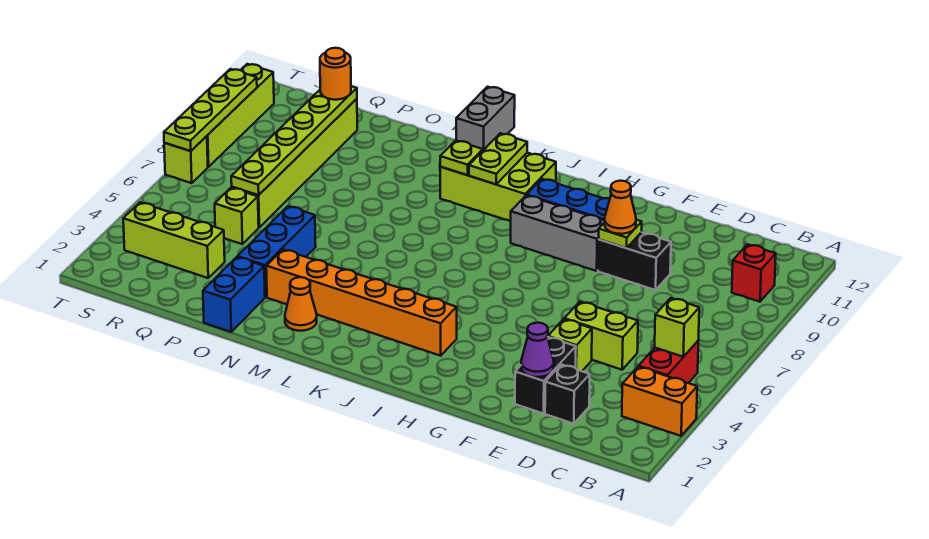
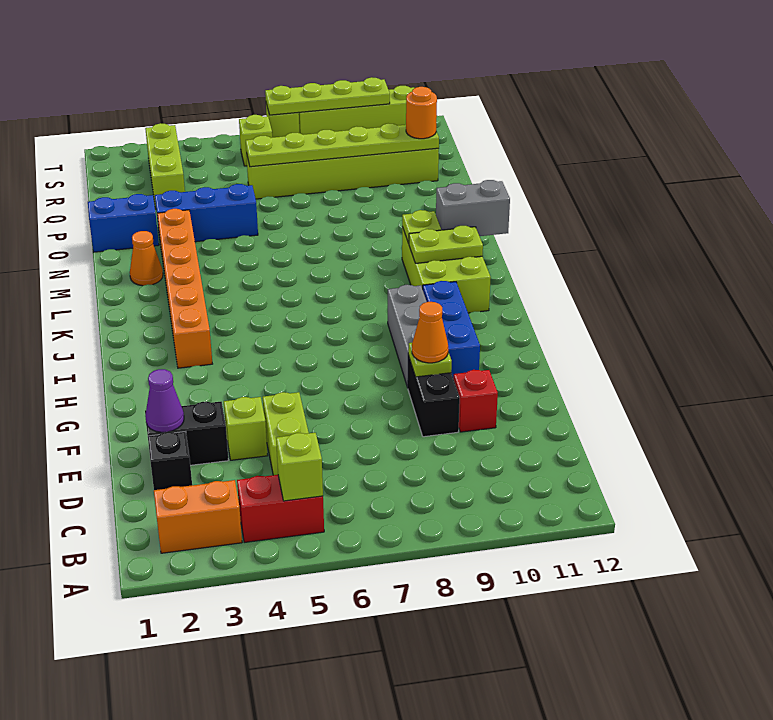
orange 1x2 brick [622,367,697,436] -> orange 1x2 brick turned to [154,480,242,553]
red 1x1 brick [732,244,776,302] -> red 1x1 brick moved to [453,370,498,432]
lime 1x1 brick [215,188,259,244] -> lime 1x1 brick moved to [239,115,272,166]

